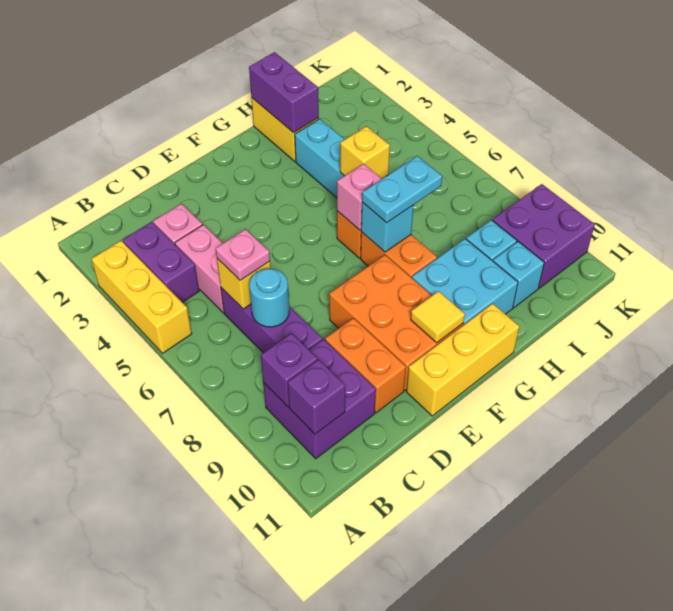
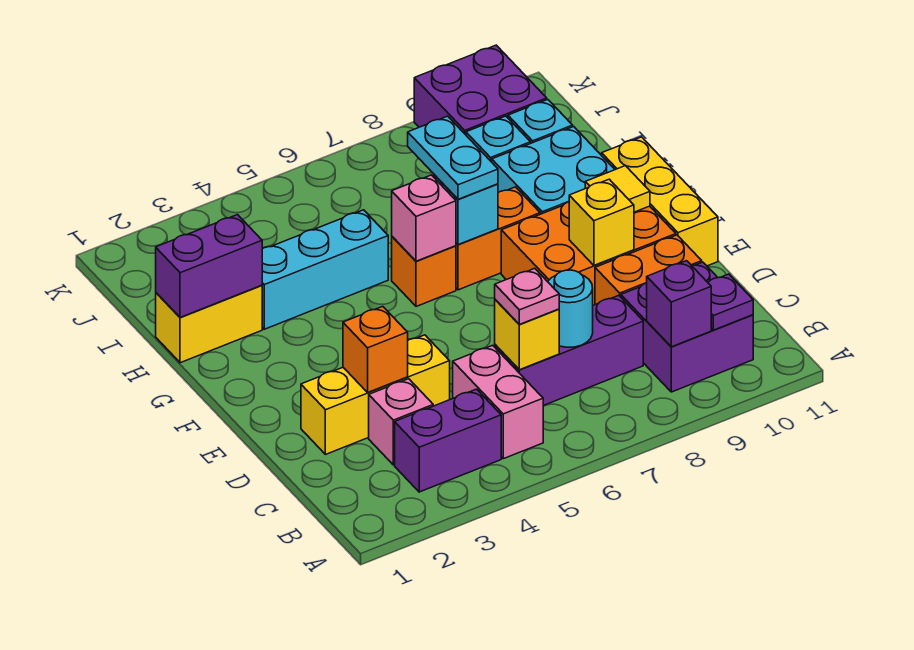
yellow 1x3 brick [92,241,192,353] -> yellow 1x3 brick moved to [301,335,450,454]
purple 1x1 brick [288,360,345,434] -> purple 1x1 plate [708,274,753,330]
pink 1x2 brick [175,225,224,313] -> pink 1x2 brick turned to [453,345,543,459]
none -> orange 1x1 brick [343,306,408,392]
yellow 1x1 brick [340,126,390,179] -> yellow 1x1 brick moved to [569,179,634,265]

